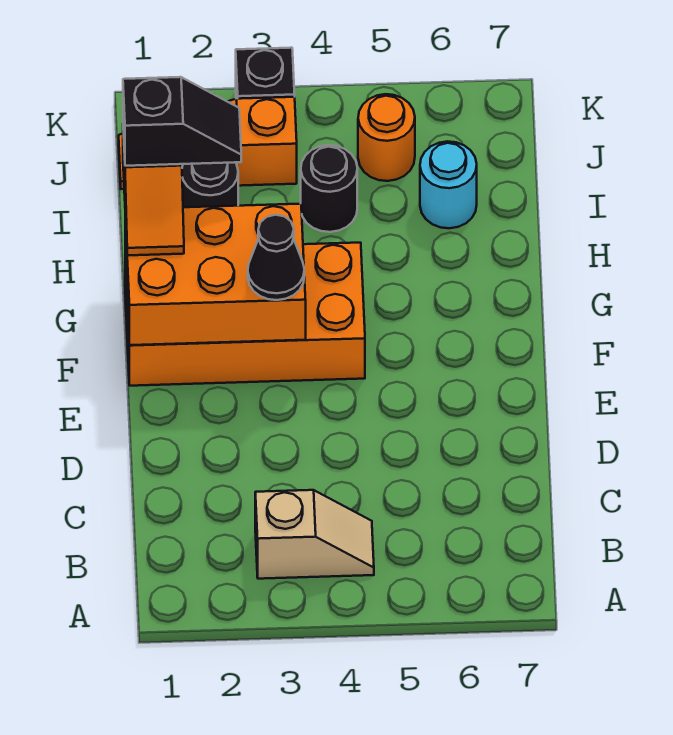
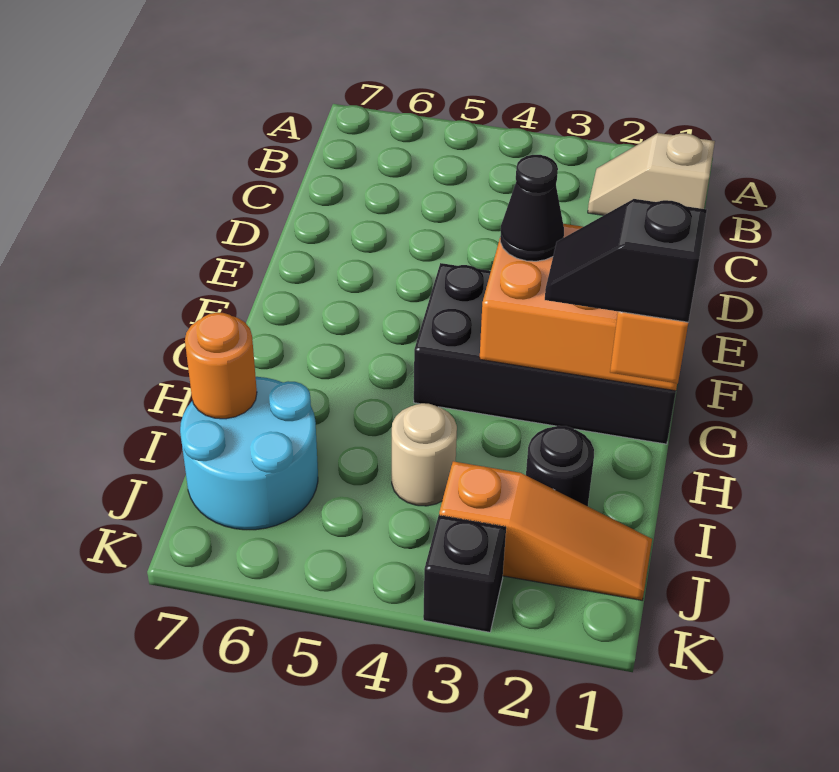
tan 1x2 slope [255,490,374,579] -> tan 1x2 slope moved to [588,133,715,215]
orange 2x4 brick [125,243,365,386] -> black 2x4 brick [414,263,676,444]
black 1x1 round brick [301,145,357,232] -> tan 1x1 round brick [392,403,457,506]
cyan 1x1 round brick [420,141,477,228] -> cyan 2x2 round brick [180,377,318,530]
orange 1x1 round brick [358,94,415,181] -> orange 1x1 round brick moved to [185,313,257,419]

